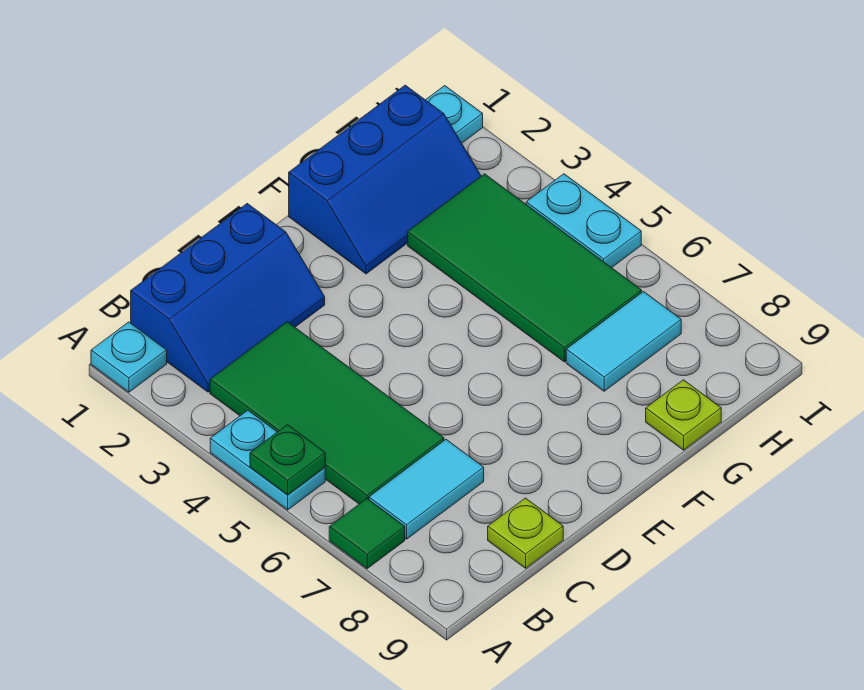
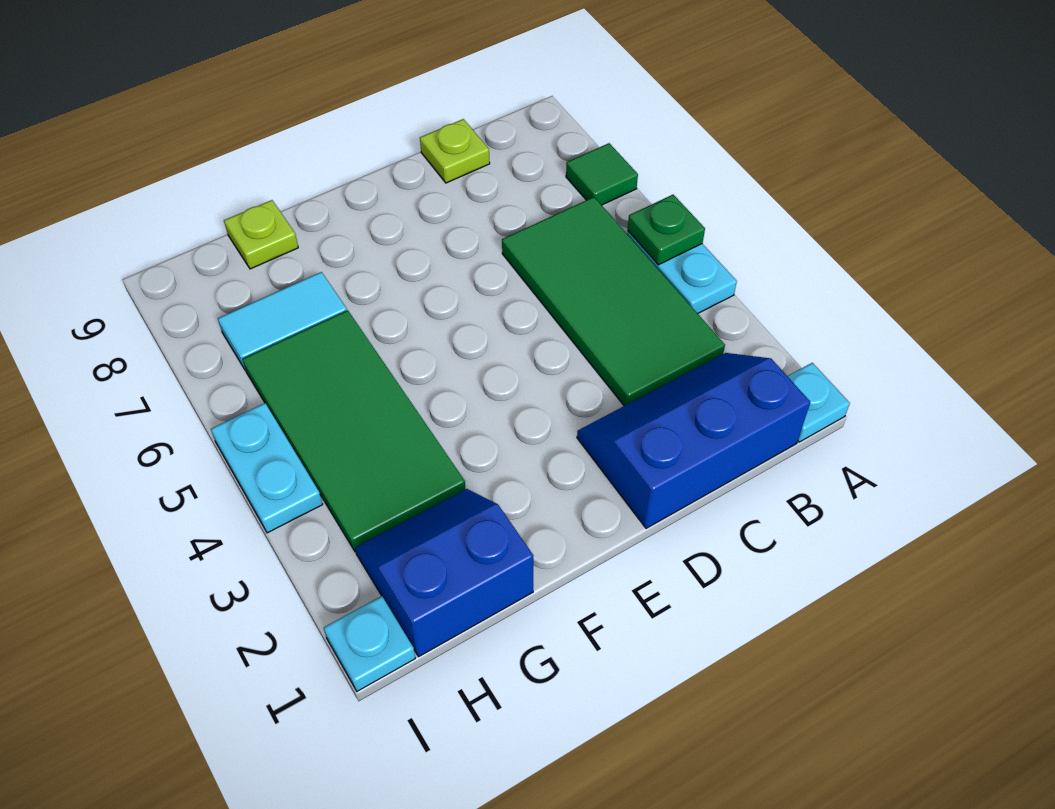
cyan 1x2 tile [369,440,484,539] -> none
blue 2x3 slope [289,85,481,274] -> blue 2x2 slope [355,489,533,657]

